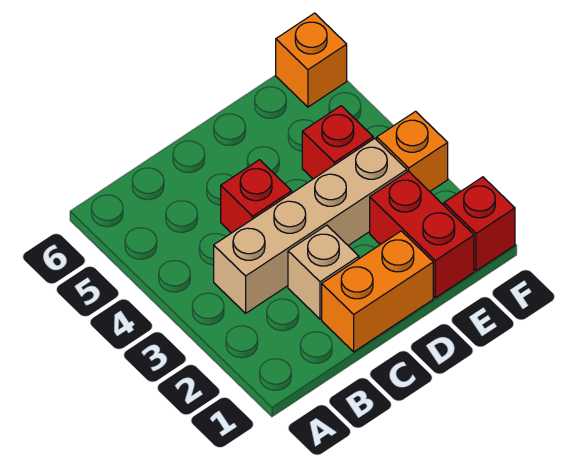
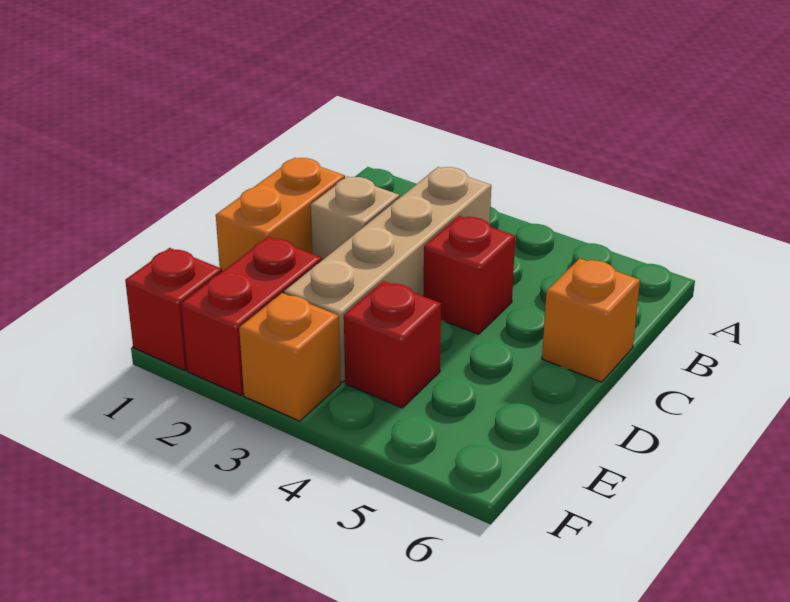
red 1x2 brick [370,171,474,298] -> red 1x2 brick turned to [181,237,322,395]
orange 1x1 brick [276,13,347,107] -> orange 1x1 brick moved to [542,258,640,382]

